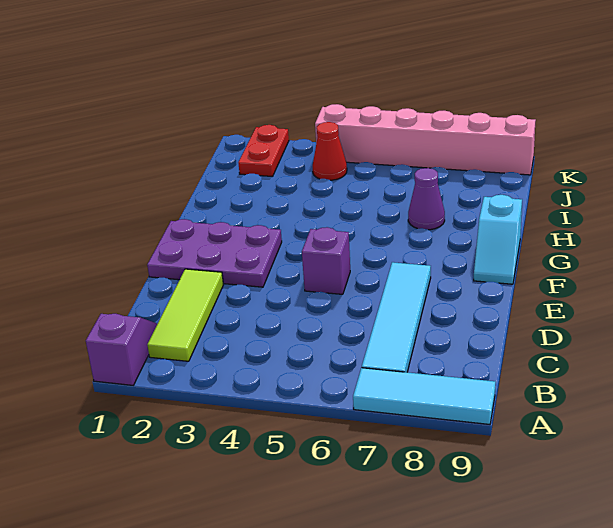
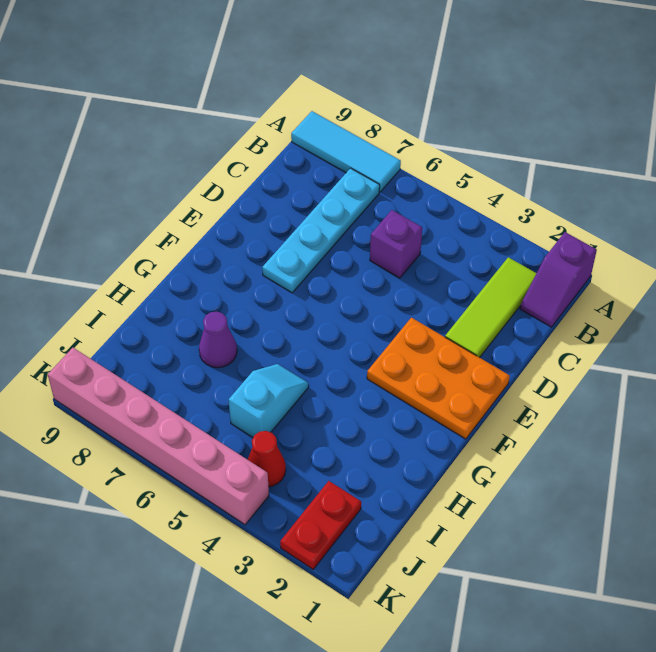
cyan 1x4 tile [362,262,431,372] -> cyan 1x4 plate [262,168,380,293]
purple 2x3 plate [147,219,282,287] -> orange 2x3 plate [367,318,510,439]
purple 1x1 brick [302,227,350,294] -> purple 1x1 brick moved to [370,210,422,278]
cyan 1x2 slope [474,195,522,284] -> cyan 1x2 slope moved to [229,364,309,437]

